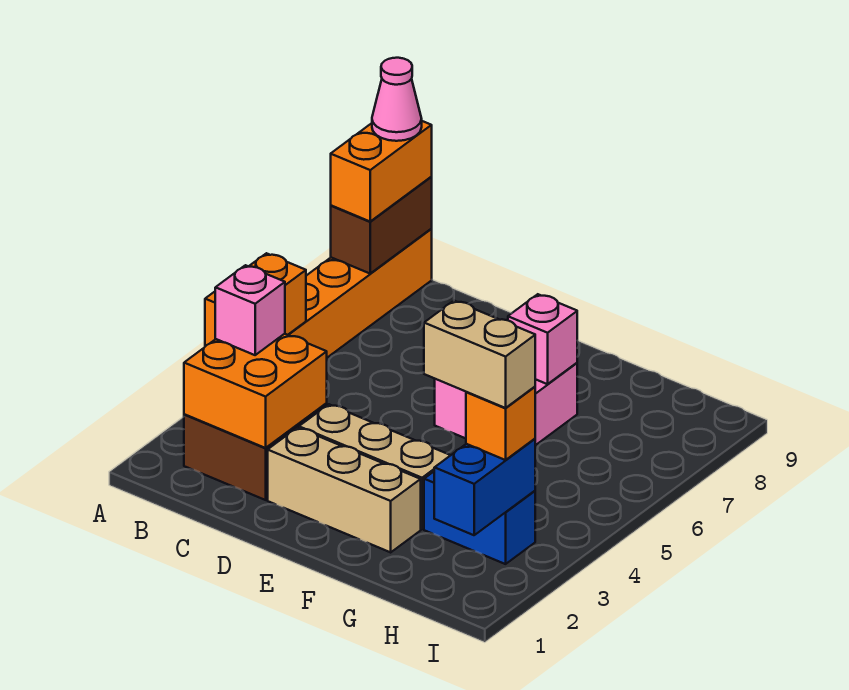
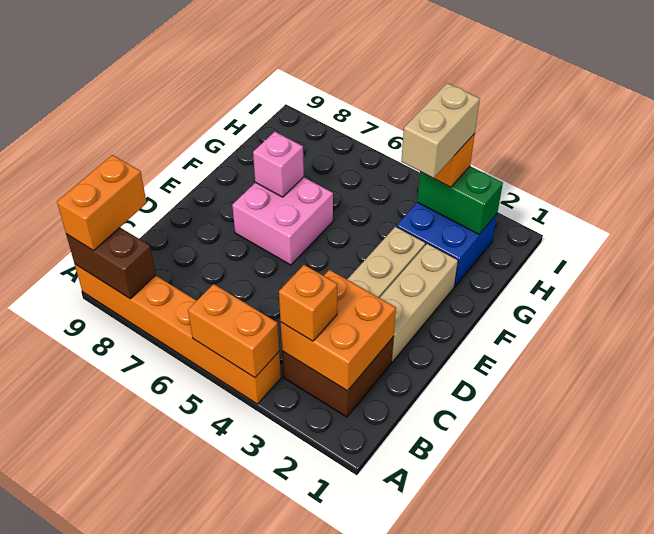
orange 1x2 brick [331,121,432,221] -> orange 1x2 brick turned to [57,155,147,251]
pink 1x1 cone [372,58,422,141] -> none
pink 1x1 brick [215,265,285,355] -> orange 1x1 brick [279,265,337,341]
blue 1x2 brick [424,472,535,564] -> blue 2x2 brick [396,202,497,286]
blue 1x2 brick [434,439,535,535] -> green 1x2 brick [417,166,503,234]

